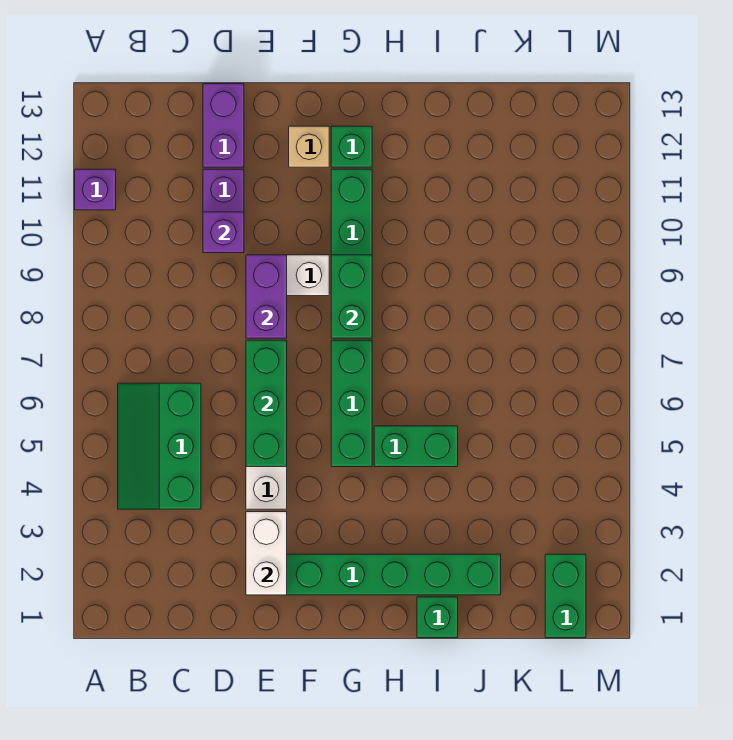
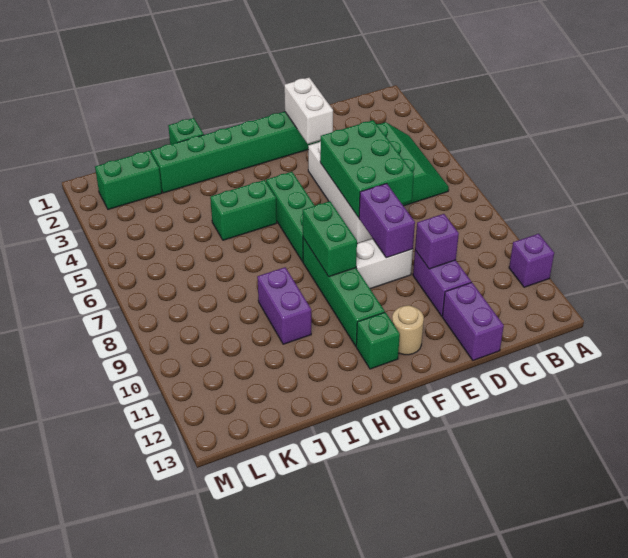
green 1x3 brick [246,340,287,467] -> green 2x3 brick [320,120,414,218]
tan 1x1 brick [289,126,329,167] -> tan 1x1 round brick [392,305,424,355]
none -> purple 1x2 brick [257,267,311,344]
green 1x2 brick [545,554,586,638] -> green 1x2 brick turned to [95,151,162,209]

